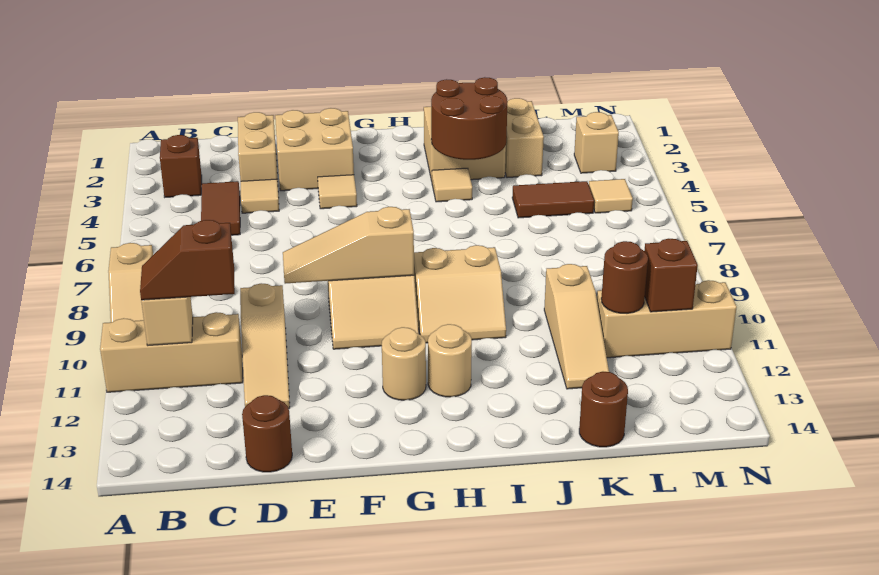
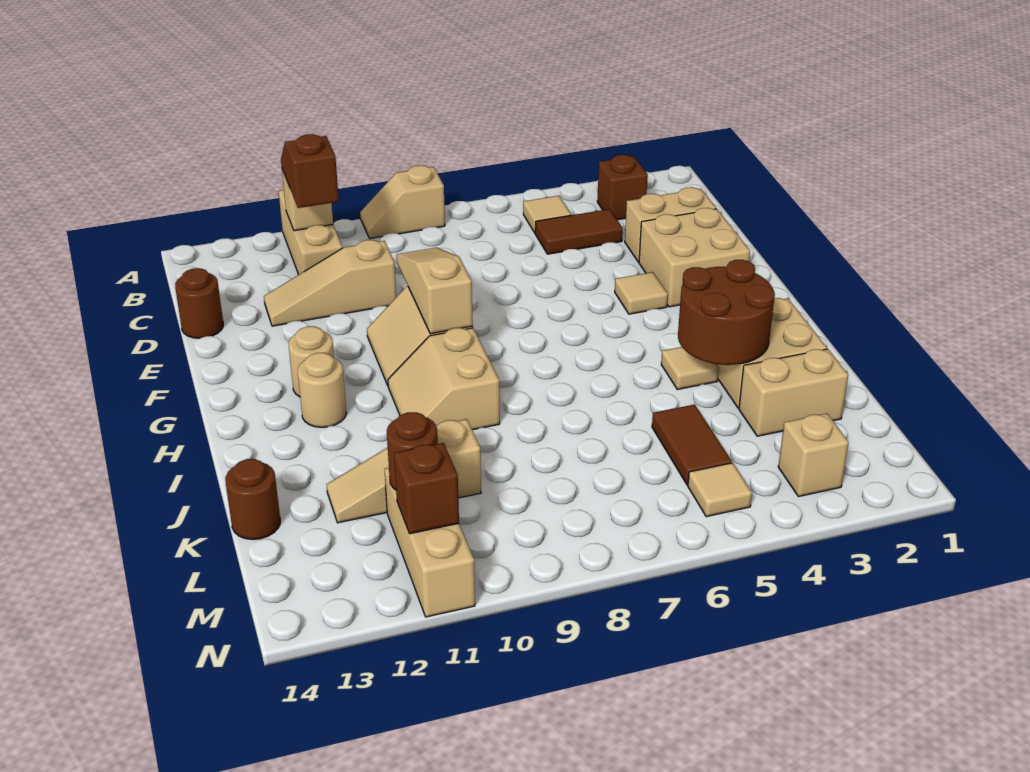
tan 1x1 tile [241,179,279,213] -> tan 1x1 tile moved to [523,196,571,233]

